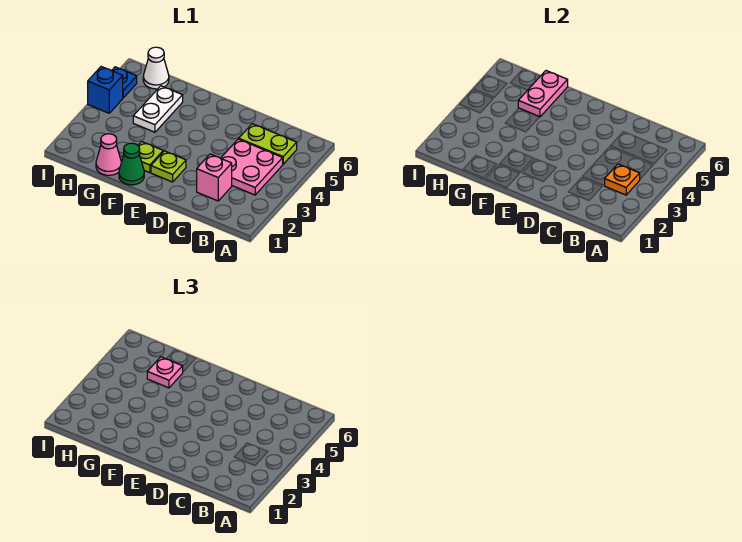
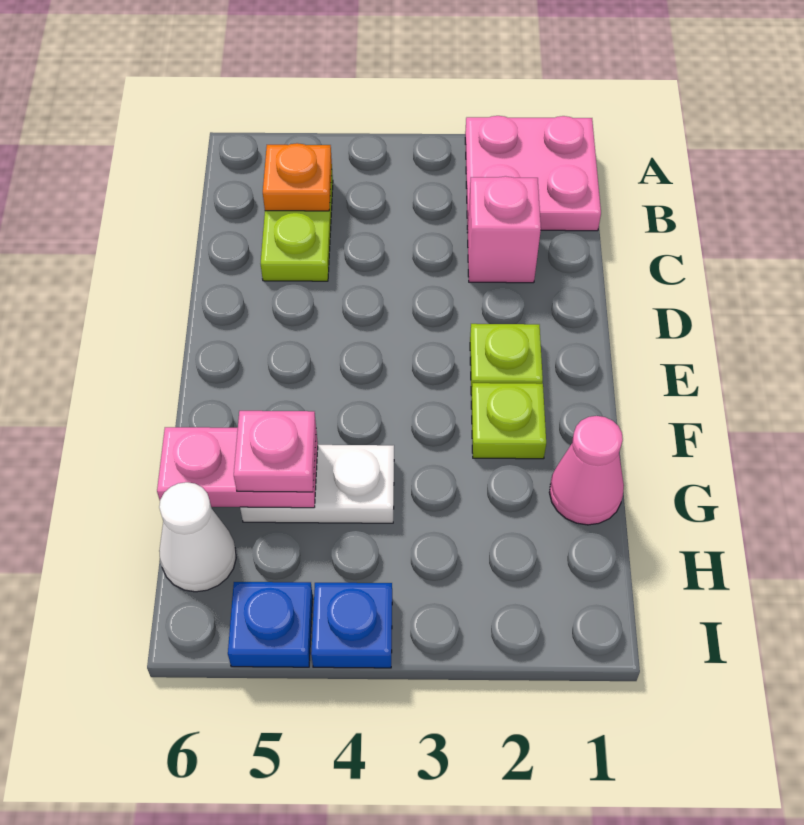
pink 2x2 plate [221,139,283,195] -> pink 2x2 plate moved to [465,116,601,231]
orange 1x1 plate [605,164,640,195] -> orange 1x1 plate moved to [263,143,332,211]
green 1x1 cone [119,143,144,185] -> none
blue 1x1 brick [88,67,123,113] -> blue 1x1 plate [311,583,392,668]

